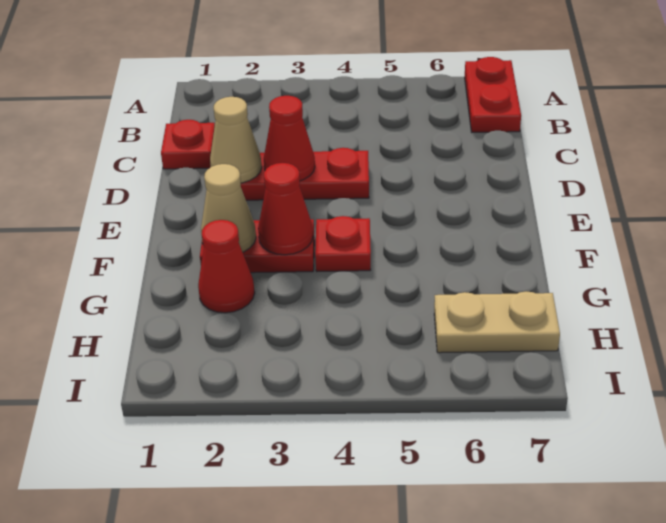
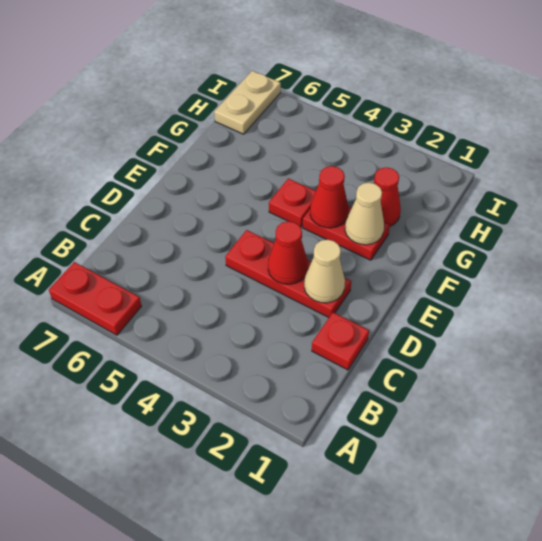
red 1x2 plate [465,57,521,132] -> red 1x2 plate turned to [49,262,141,335]
tan 1x2 plate [434,291,560,353] -> tan 1x2 plate turned to [214,71,281,134]

